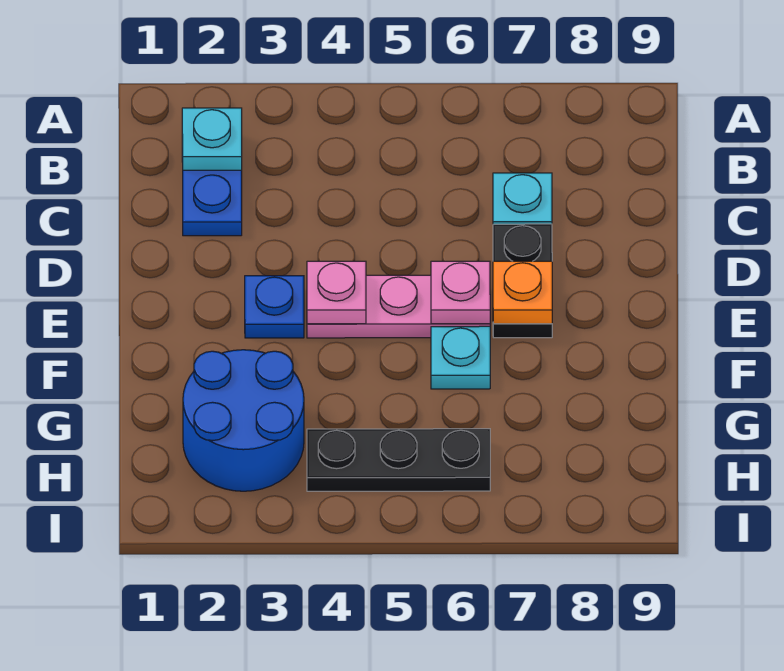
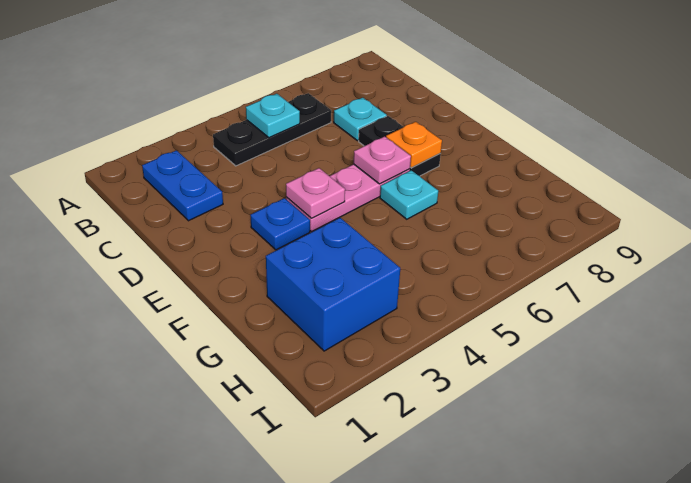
cyan 1x1 plate [182,108,242,170] -> cyan 1x1 plate moved to [246,94,300,138]
blue 2x2 round brick [183,350,304,491] -> blue 2x2 brick [266,218,400,351]
black 1x3 plate [307,429,490,491] -> black 1x3 plate moved to [213,93,331,166]

